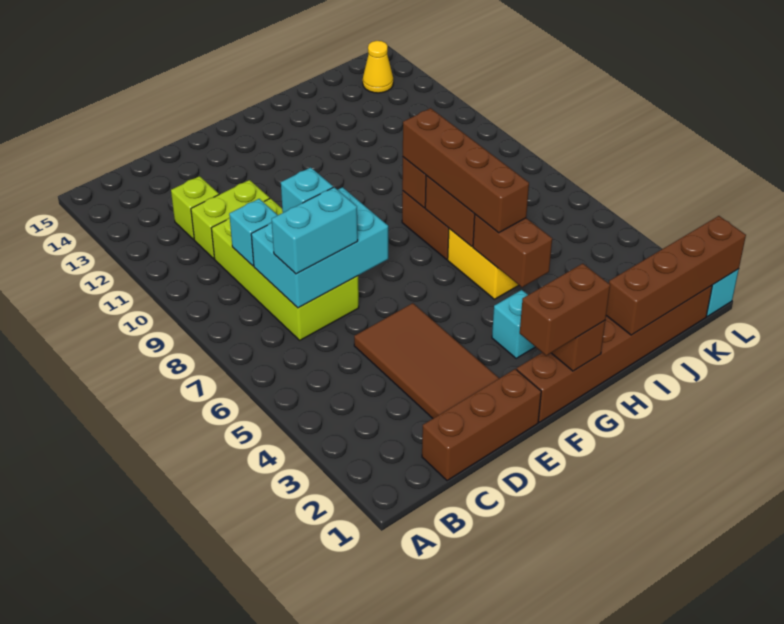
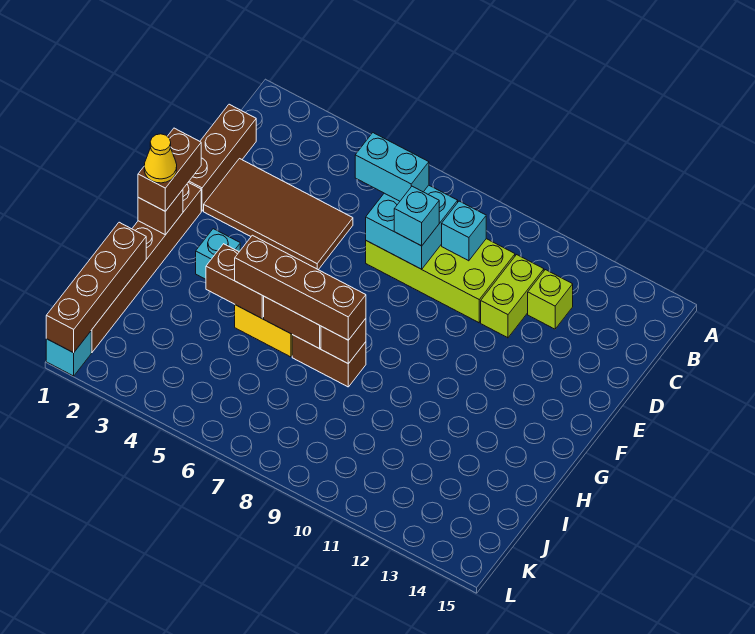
cyan 2x3 brick [251,187,388,308] -> cyan 2x2 brick [366,185,458,269]
cyan 1x2 brick [272,187,358,274] -> cyan 1x2 brick turned to [355,133,429,201]
yellow 1x1 cone [363,41,393,93] -> yellow 1x1 cone moved to [144,134,177,183]

